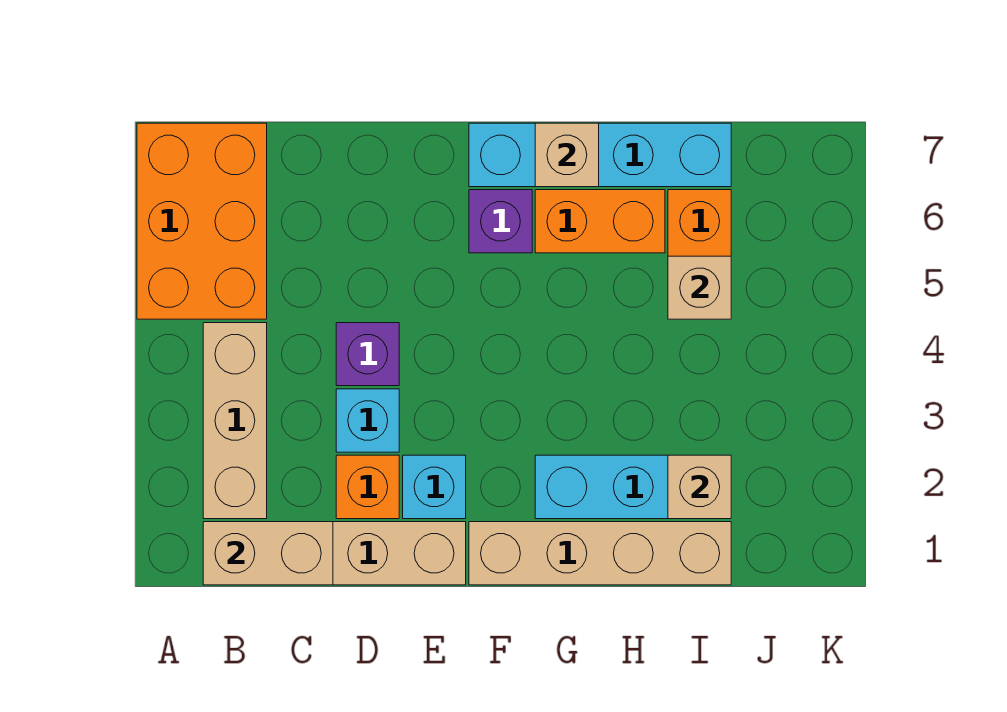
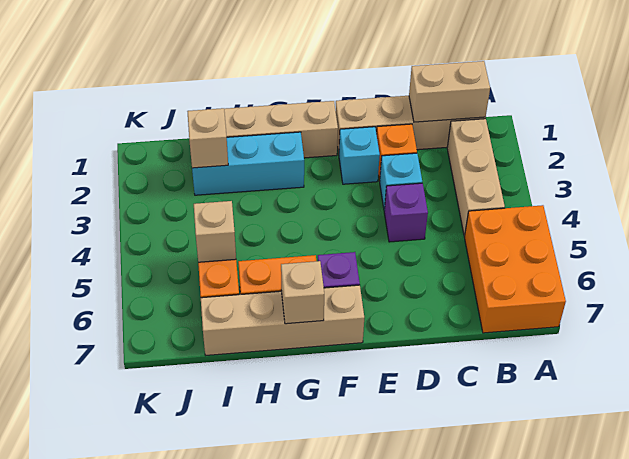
cyan 1x4 brick [469,123,731,187] -> tan 1x4 brick [201,285,364,355]

